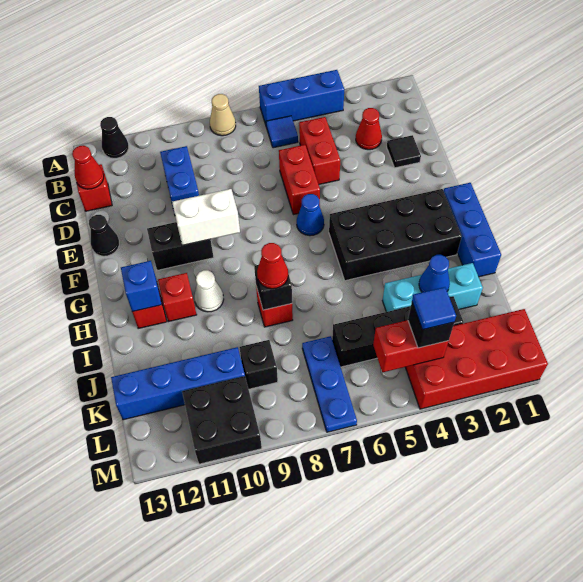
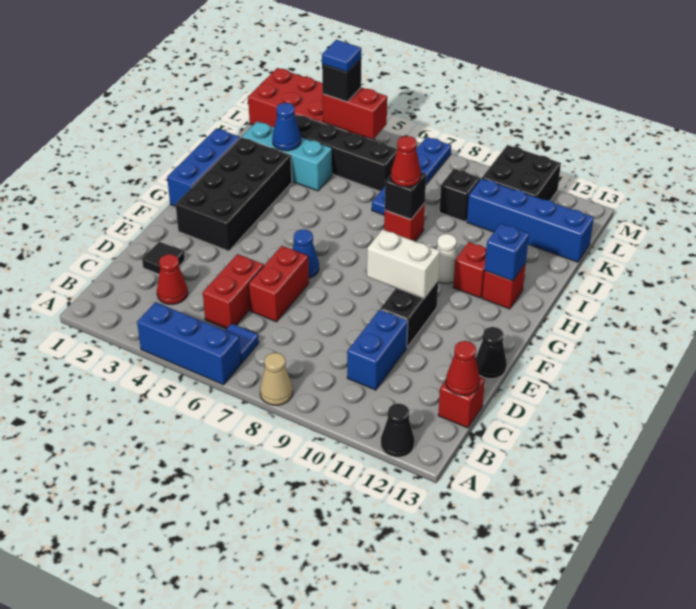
black 1x2 brick [147,222,214,270] -> black 1x2 brick turned to [380,281,438,347]
black 2x4 brick [329,189,462,281] -> black 2x4 brick turned to [176,137,292,251]
blue 1x3 plate [302,336,357,432] -> blue 1x4 plate [372,137,451,215]

